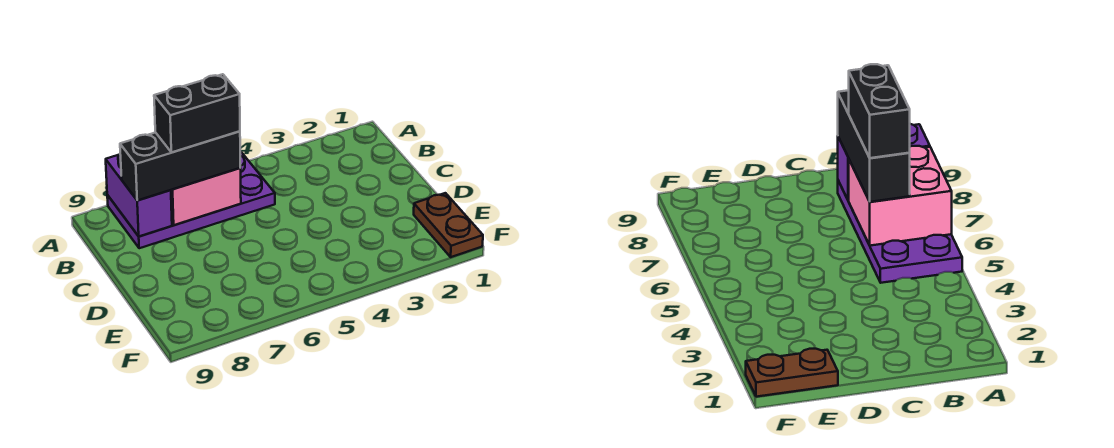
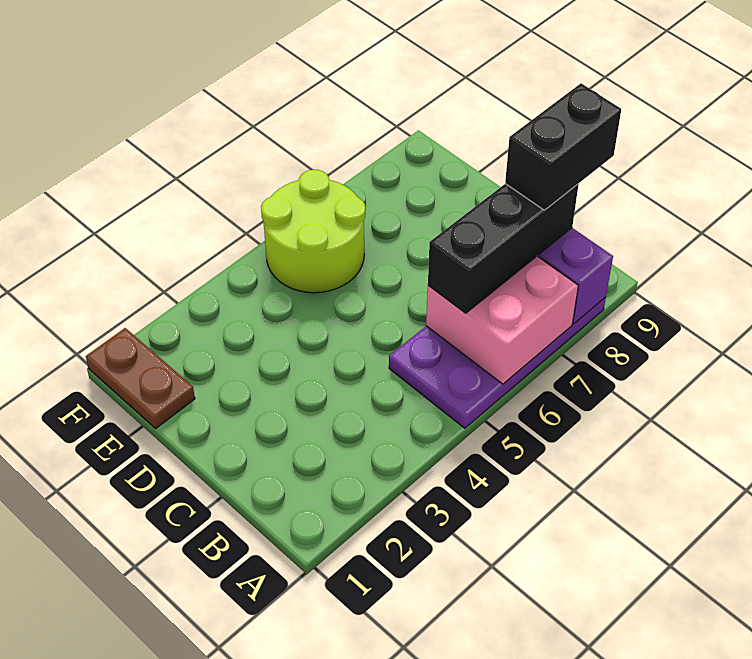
black 1x2 brick [154,74,240,152] -> black 1x2 brick moved to [505,83,621,210]
none -> lime 2x2 round brick [261,170,365,293]

